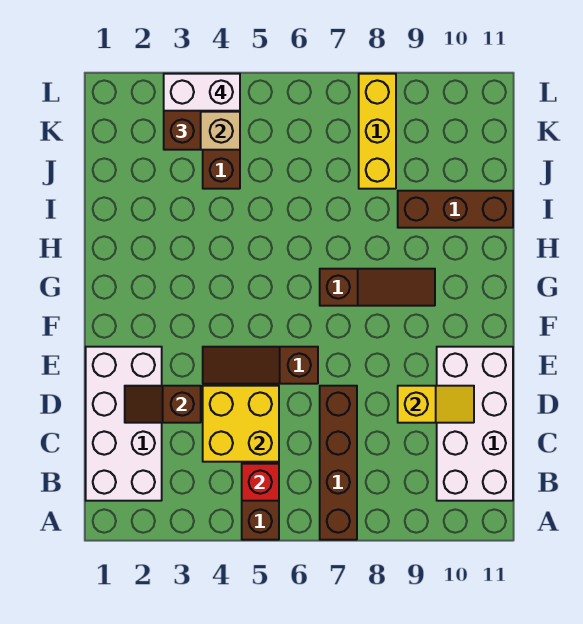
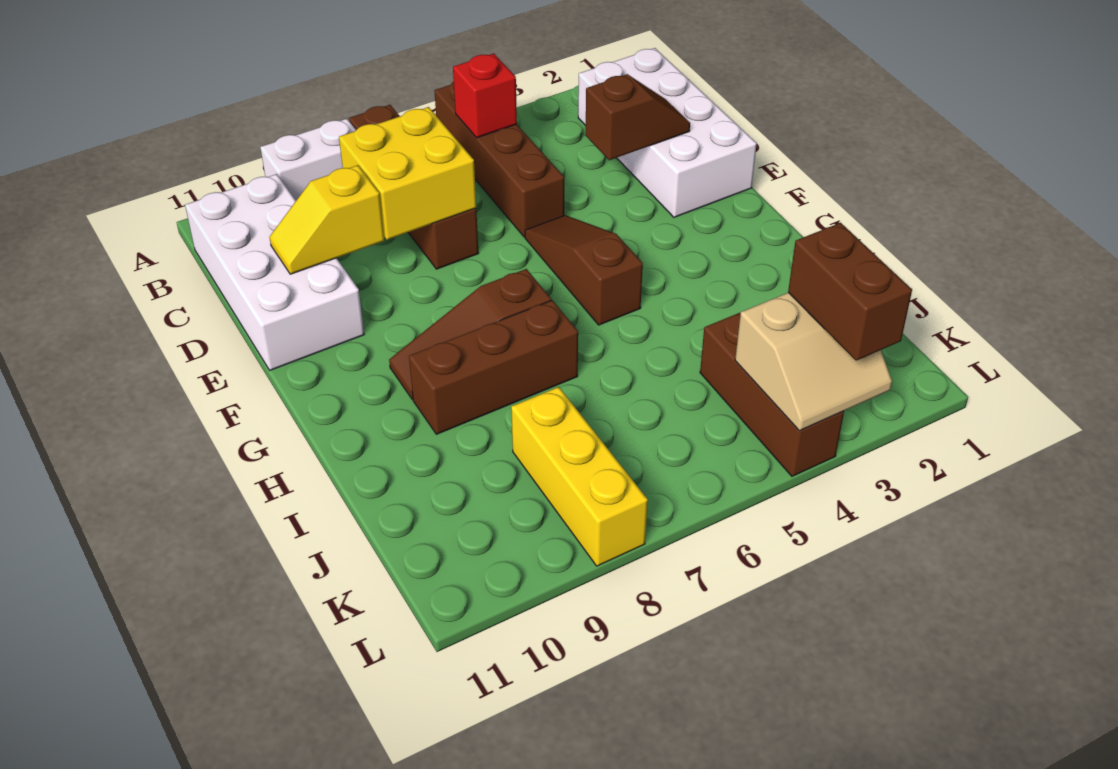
yellow 2x2 brick [203,386,279,462] -> yellow 2x2 brick moved to [339,107,476,240]
brown 1x3 slope [203,347,318,384] -> brown 1x3 slope turned to [525,215,643,325]
brown 1x3 brick [398,191,513,228] -> brown 1x3 brick moved to [409,300,578,434]
white 1x2 brick [164,74,240,111] -> white 1x2 brick moved to [260,119,356,200]

